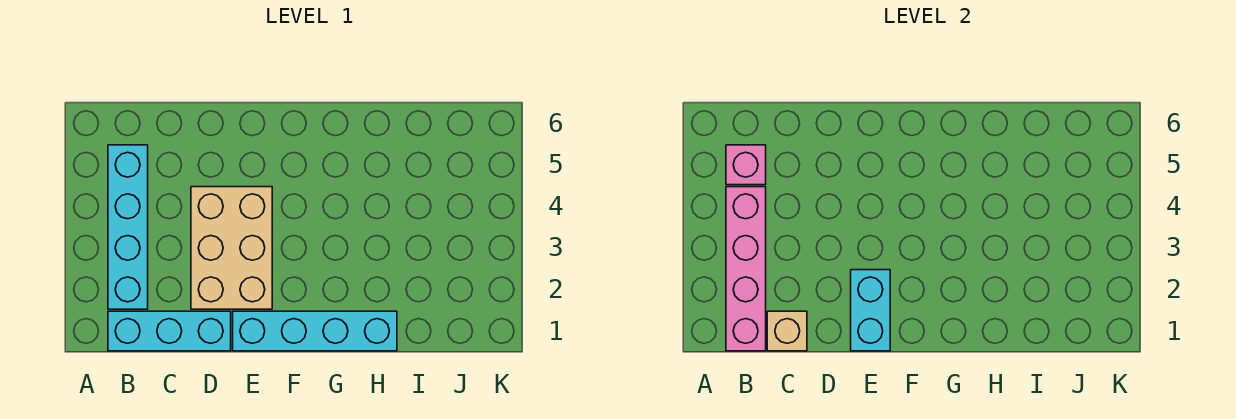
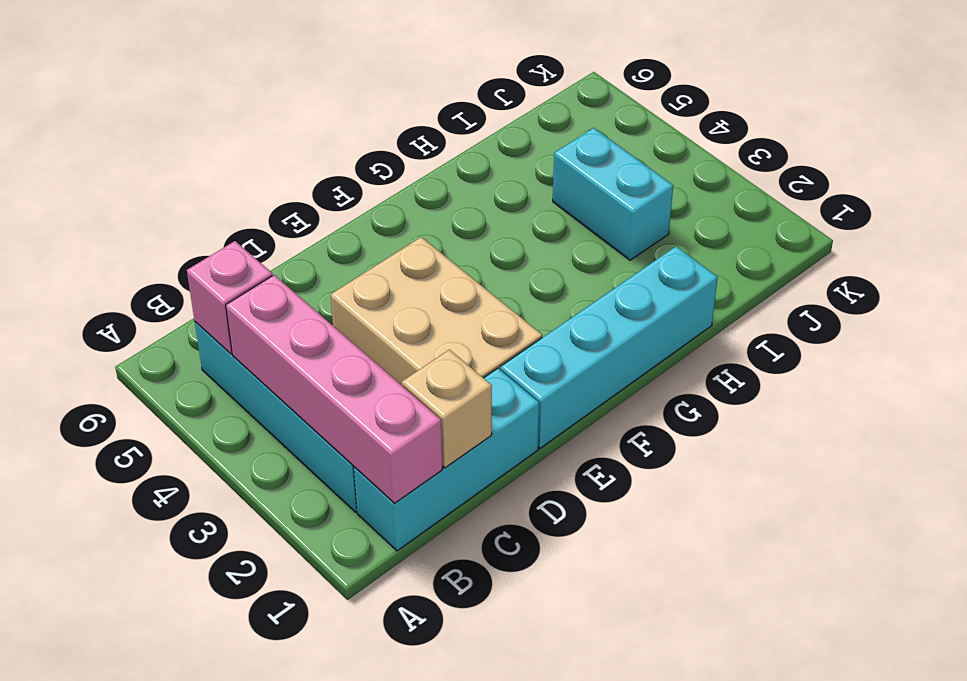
cyan 1x2 brick [851,270,890,351] -> cyan 1x2 brick moved to [553,128,673,260]

